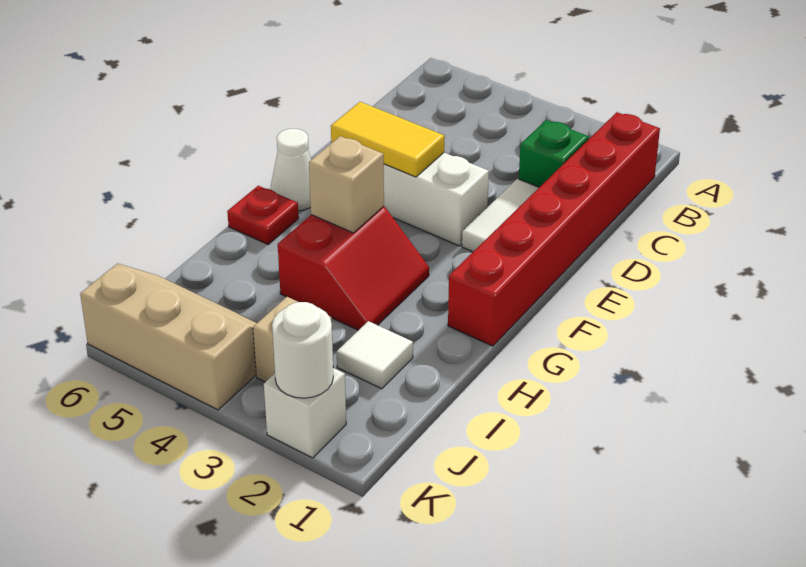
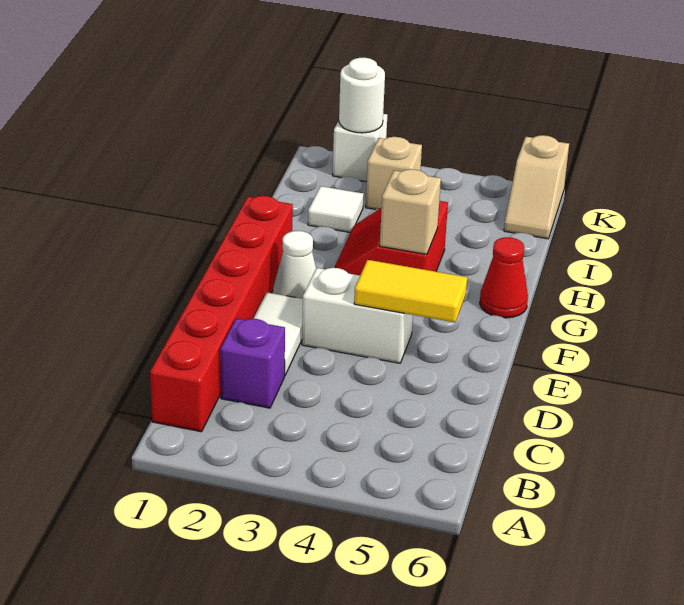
green 1x1 brick [519,120,589,187] -> purple 1x1 brick [220,318,285,408]
white 1x1 cone [270,129,311,211] -> white 1x1 cone moved to [273,231,316,299]
red 1x1 plate [227,186,299,244] -> red 1x1 cone [480,237,528,318]
tan 2x3 slope [80,263,257,410] -> tan 1x2 slope [504,135,569,239]

